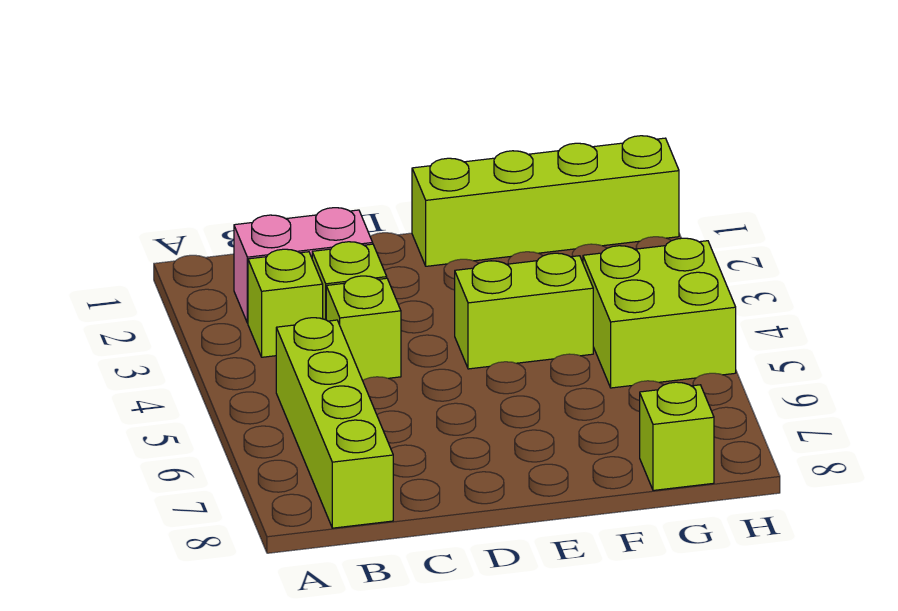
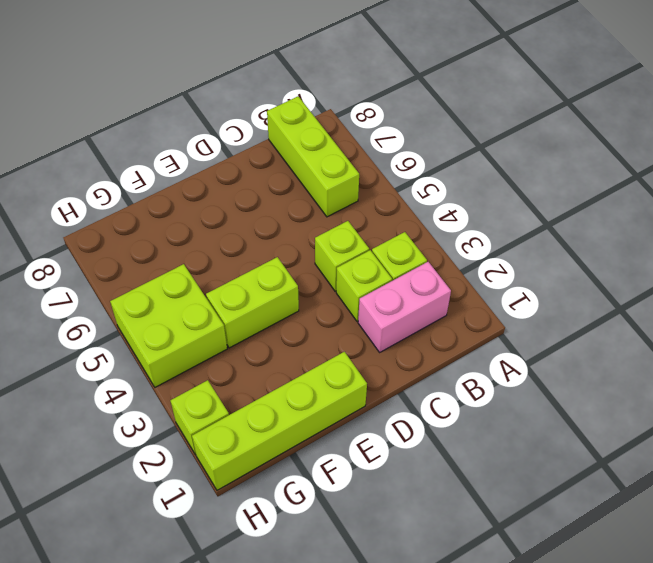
lime 1x4 brick [276,318,393,528] -> lime 1x3 brick [267,96,359,217]
lime 1x1 brick [640,382,714,490] -> lime 1x1 brick moved to [170,380,229,455]

